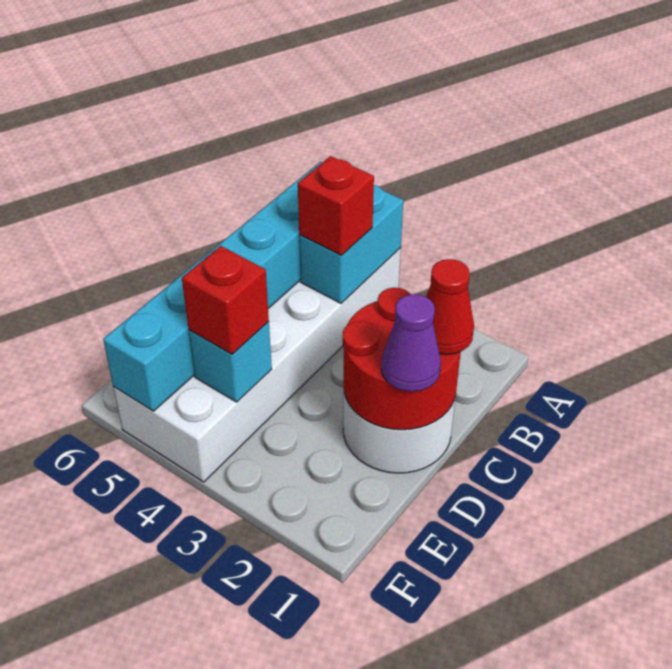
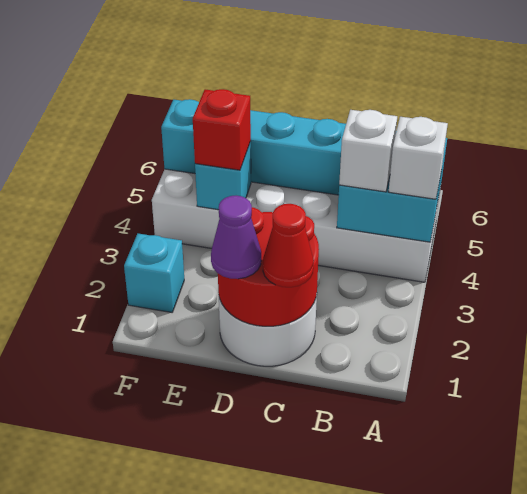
none -> white 1x1 brick [389,117,448,199]
red 1x1 brick [298,156,374,255] -> white 1x1 brick [339,110,397,192]
none -> cyan 1x1 brick [124,234,184,312]

